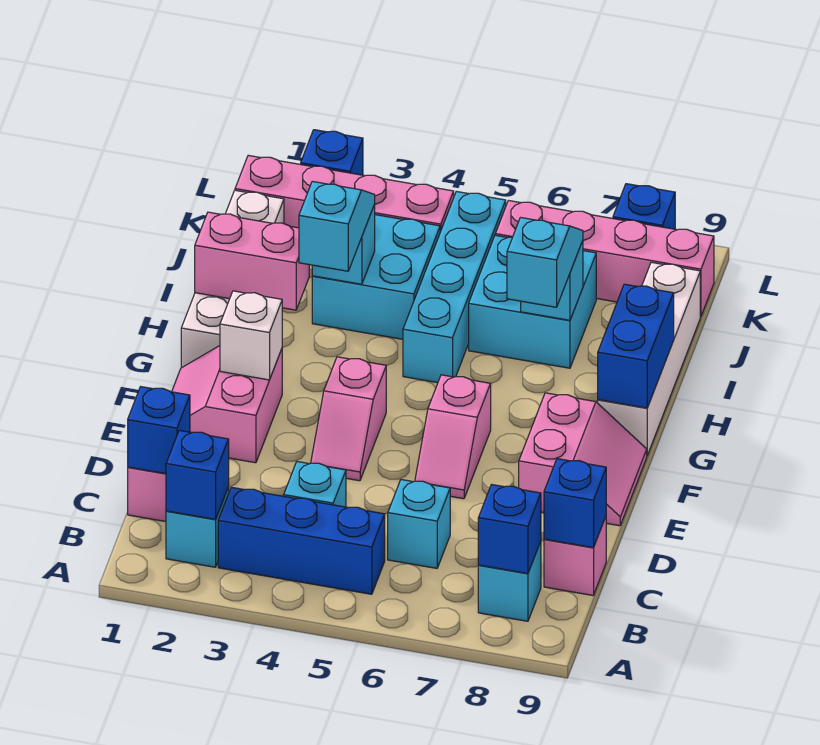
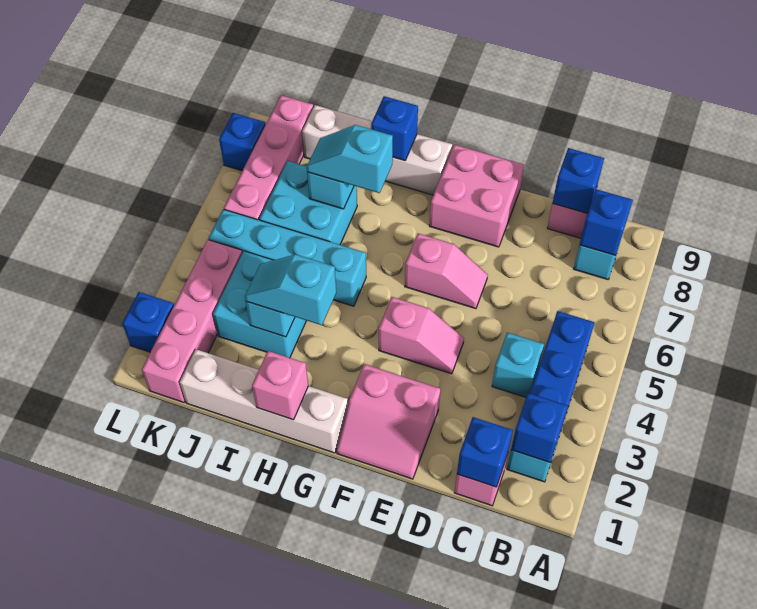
cyan 1x1 brick [388,480,450,568] -> none
pink 2x2 slope [519,393,647,526] -> pink 2x2 brick [429,145,524,247]
white 1x1 brick [220,291,282,380] -> none
blue 1x2 brick [598,284,674,408] -> blue 1x1 brick [371,96,418,161]
pink 1x2 brick [195,212,309,310] -> pink 1x1 brick [252,351,308,420]

